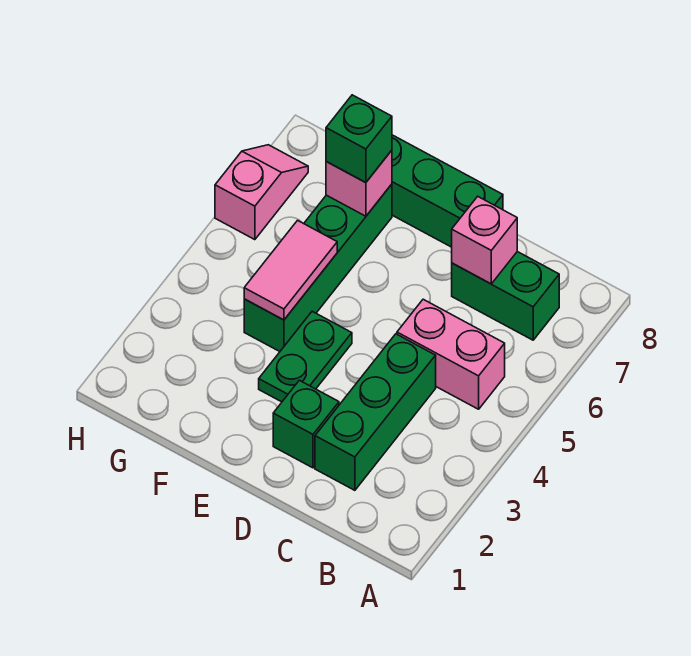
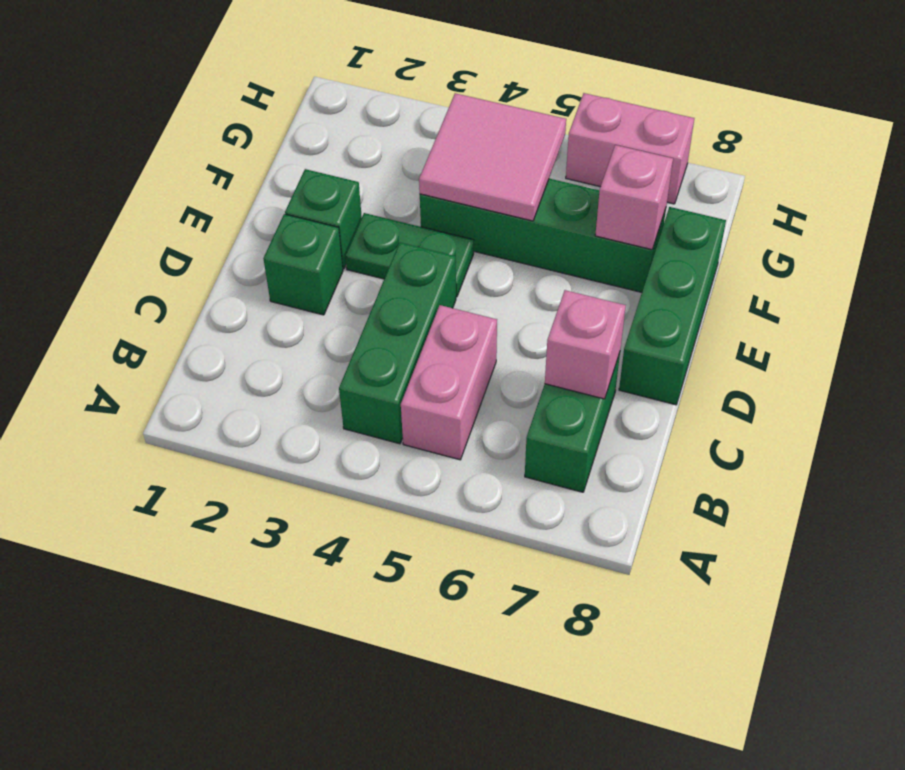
green 1x3 brick [315,334,436,490] -> green 1x3 brick turned to [339,243,456,444]
pink 1x2 tile [244,220,337,320] -> pink 2x2 tile [419,93,566,221]
green 1x1 brick [326,95,392,183] -> green 1x1 brick moved to [285,169,362,269]
pink 1x2 slope [215,145,308,240] -> pink 1x2 brick [566,93,694,204]

